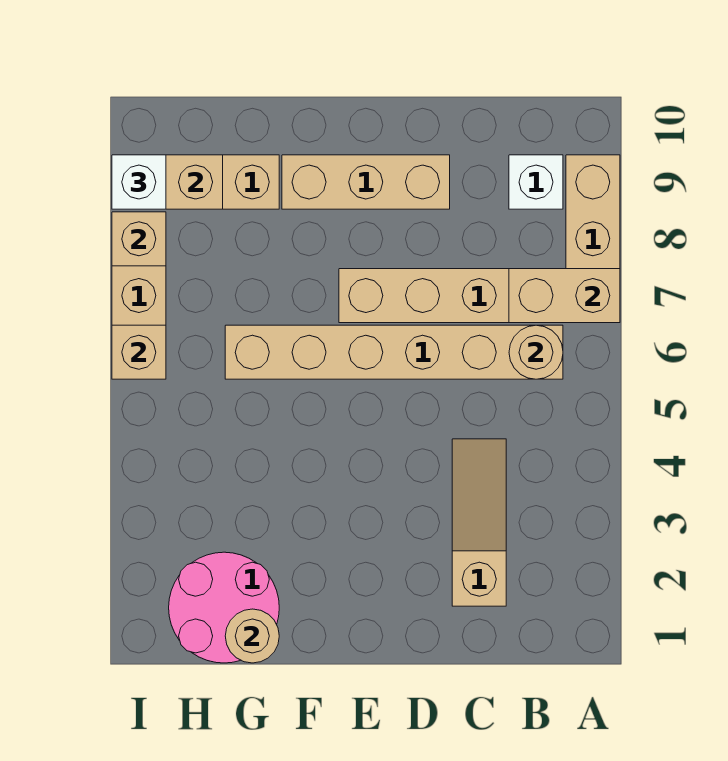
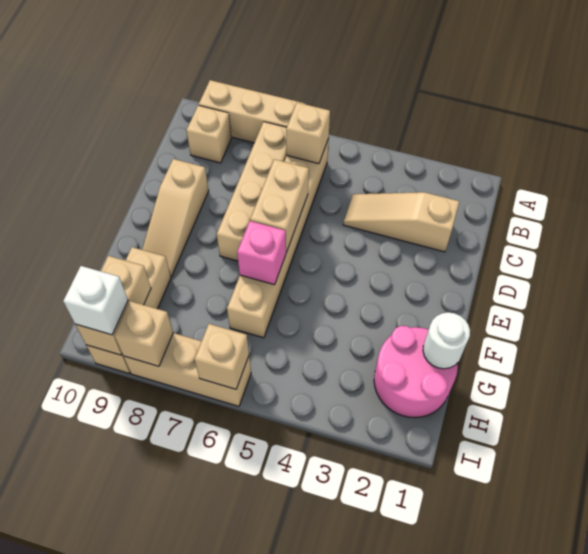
tan 1x2 brick [509,269,620,323] -> tan 1x2 brick moved to [250,159,309,252]
tan 1x1 round brick [509,325,563,379] -> tan 1x1 brick [286,103,330,164]
white 1x1 brick [509,155,563,209] -> tan 1x1 brick [186,105,232,163]
tan 1x3 brick [282,155,450,209] -> tan 1x3 slope [142,159,209,276]
none -> pink 1x1 brick [237,221,286,285]
tan 1x1 round brick [225,609,279,663] -> white 1x1 round brick [423,312,470,369]

